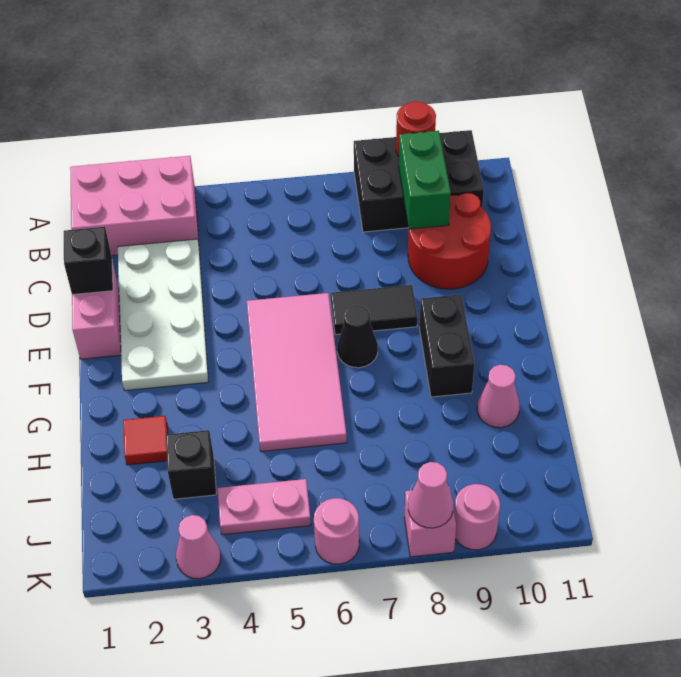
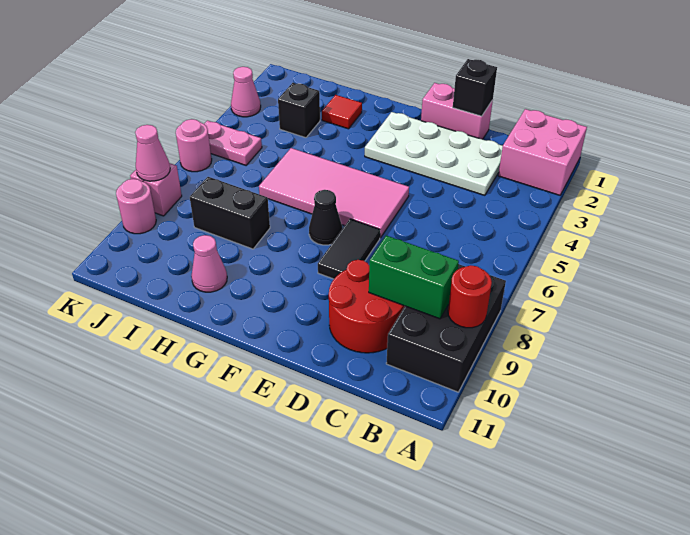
pink 2x3 brick [70,156,199,256] -> pink 2x2 brick [498,109,587,195]
black 1x2 brick [419,294,474,397] -> black 1x2 brick moved to [190,177,270,249]
pink 1x2 plate [217,479,311,535] -> pink 1x2 plate turned to [204,121,262,165]

